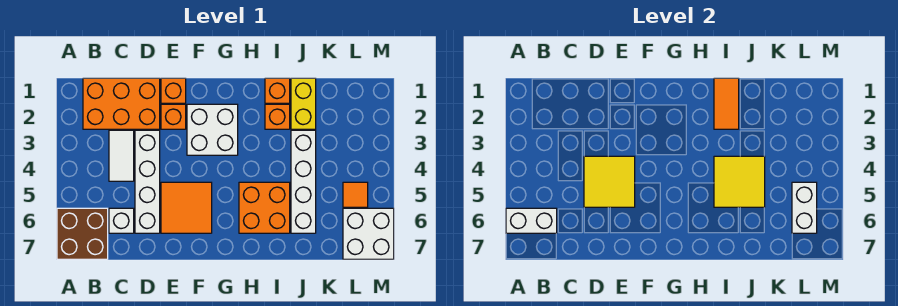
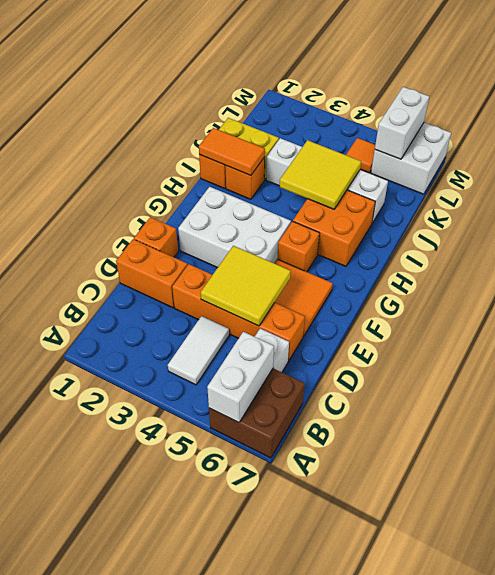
orange 2x3 brick [83,78,160,129] -> orange 1x2 brick [116,239,187,308]
white 1x2 tile [109,130,134,181] -> white 1x2 tile turned to [168,316,229,385]
white 1x4 brick [135,130,160,233] -> orange 1x4 brick [172,264,305,362]
orange 1x1 brick [161,104,186,129] -> orange 1x1 brick moved to [278,221,319,272]
white 2x2 brick [187,104,238,155] -> white 2x3 brick [178,187,291,268]
white 1x2 brick [792,182,817,233] -> white 1x2 brick turned to [375,87,429,159]

